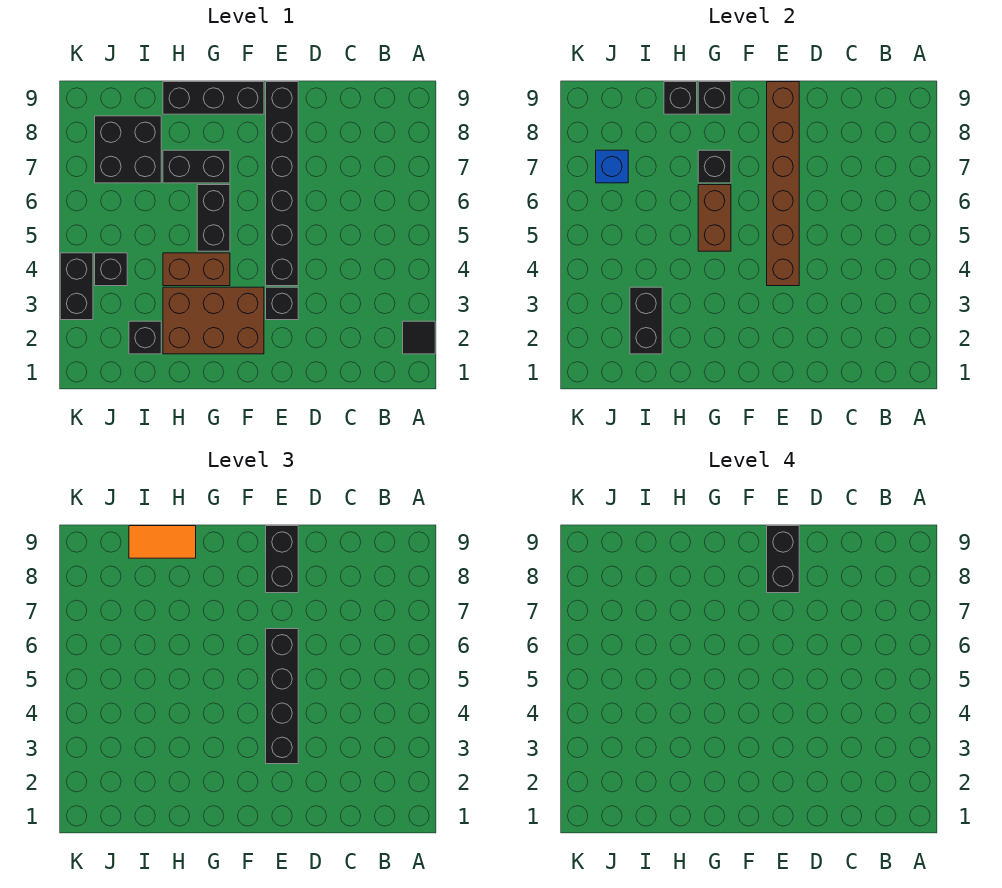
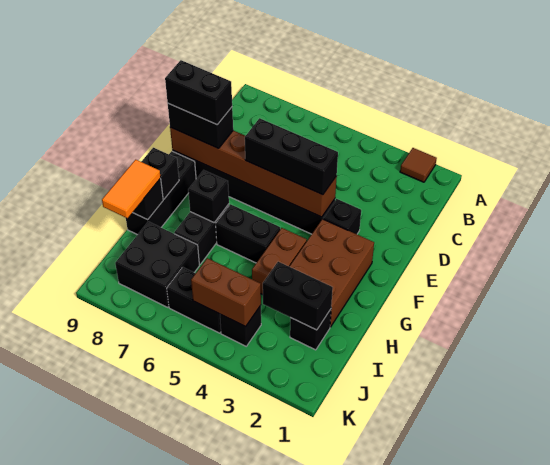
black 1x1 tile [403,321,435,354] -> brown 1x1 tile [400,148,437,182]
black 1x4 brick [266,629,298,764] -> black 1x3 brick [245,118,338,195]
brown 1x2 brick [698,185,731,251] -> brown 1x2 brick moved to [191,258,261,327]
blue 1x1 brick [596,150,628,183] -> none
black 1x2 brick [60,253,93,320] -> black 1x2 brick moved to [167,267,221,333]

